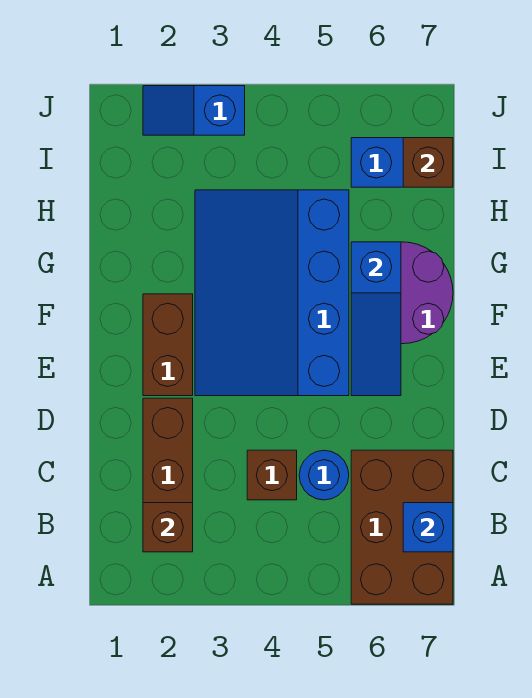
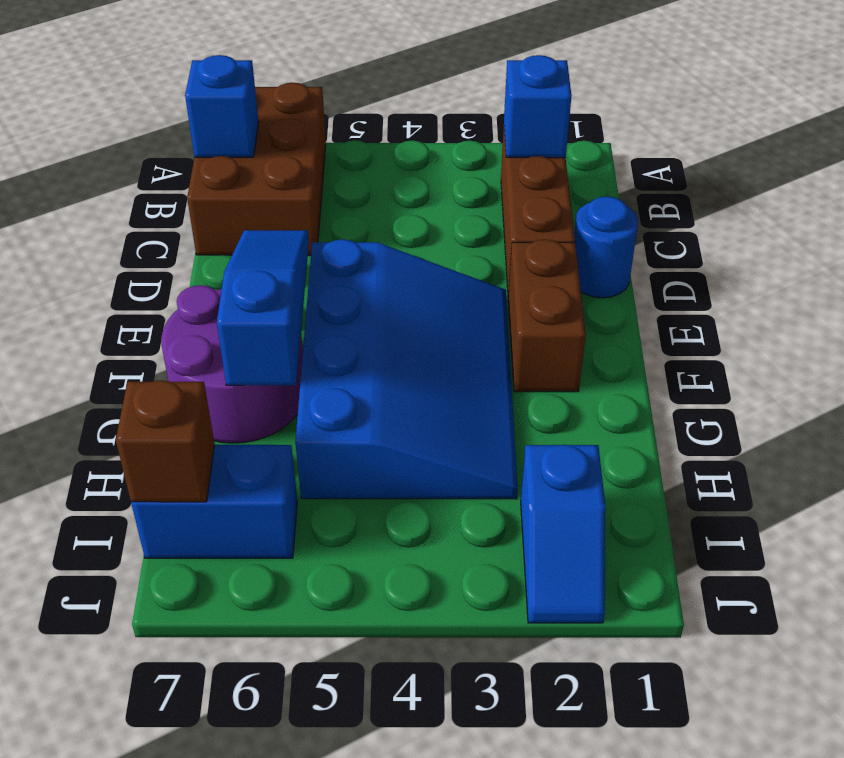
brown 1x1 brick [143,503,193,552] -> blue 1x1 brick [504,55,571,158]
brown 1x1 brick [247,450,297,500] -> none
blue 1x1 round brick [299,450,349,500] -> blue 1x1 round brick moved to [574,196,638,298]
blue 1x2 slope [143,86,245,135] -> blue 1x2 slope turned to [521,445,605,623]

